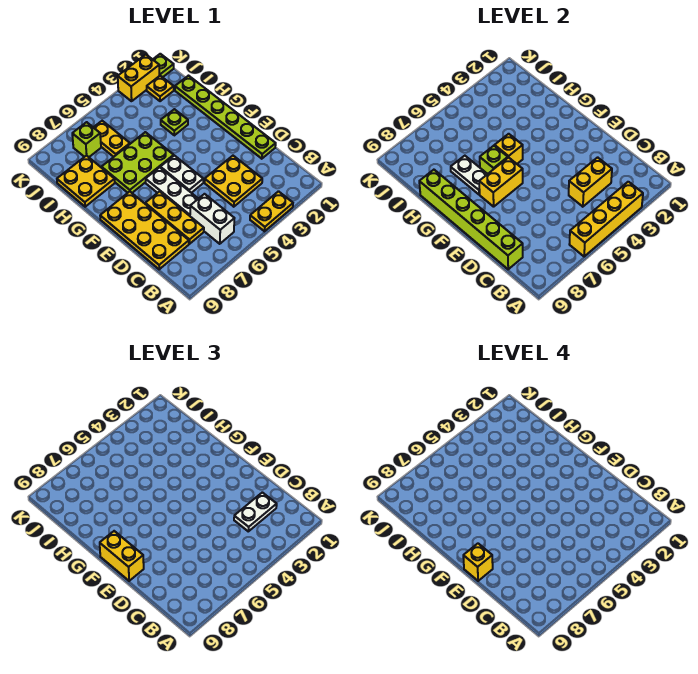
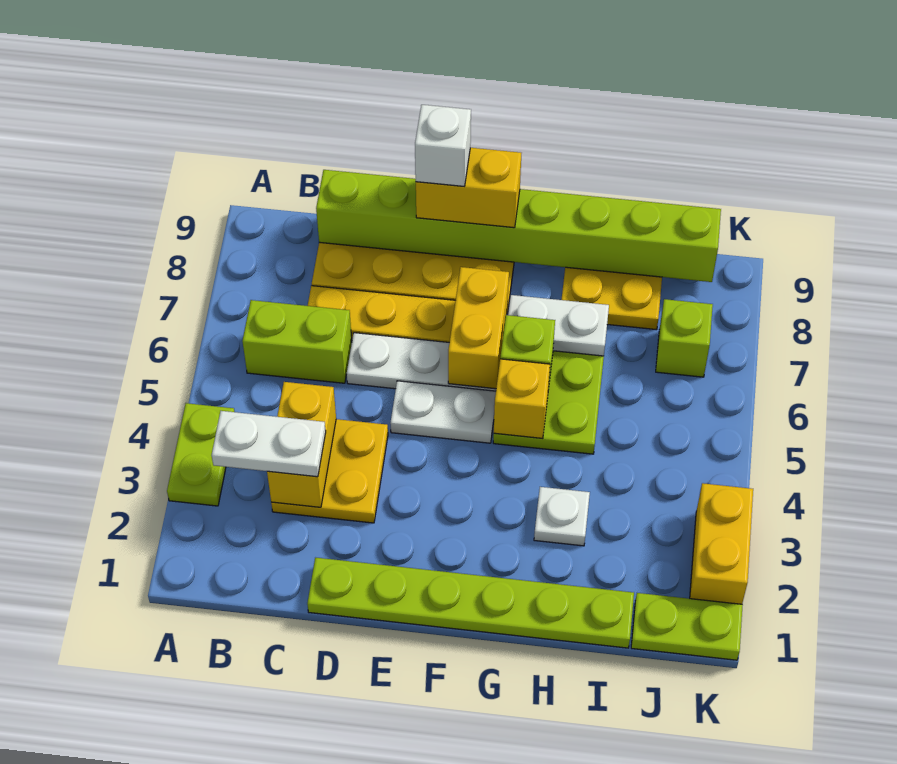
yellow 1x2 plate [250,191,293,231] -> lime 1x2 plate [167,403,235,506]
yellow 1x4 brick [569,182,643,257] -> none
white 1x2 brick [190,194,234,244] -> lime 1x2 brick [242,300,352,383]
white 1x2 plate [234,492,277,531] -> white 1x2 plate turned to [212,411,326,477]
lime 1x6 brick [419,170,523,269] -> lime 1x8 brick [316,170,721,282]
yellow 1x1 brick [463,544,493,581] -> white 1x1 brick [415,105,471,186]
lime 1x1 plate [161,109,188,135] -> white 1x1 plate [534,487,590,546]
yellow 1x2 plate [93,121,130,157] -> none
yellow 1x1 plate [147,76,174,101] -> none
lime 1x1 plate [153,54,174,77] -> lime 1x2 plate [631,593,743,660]

